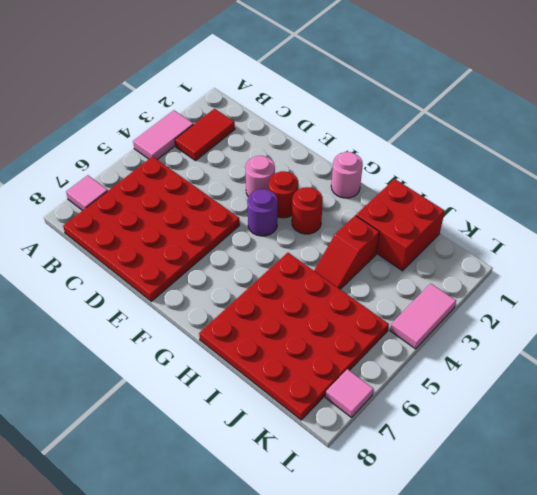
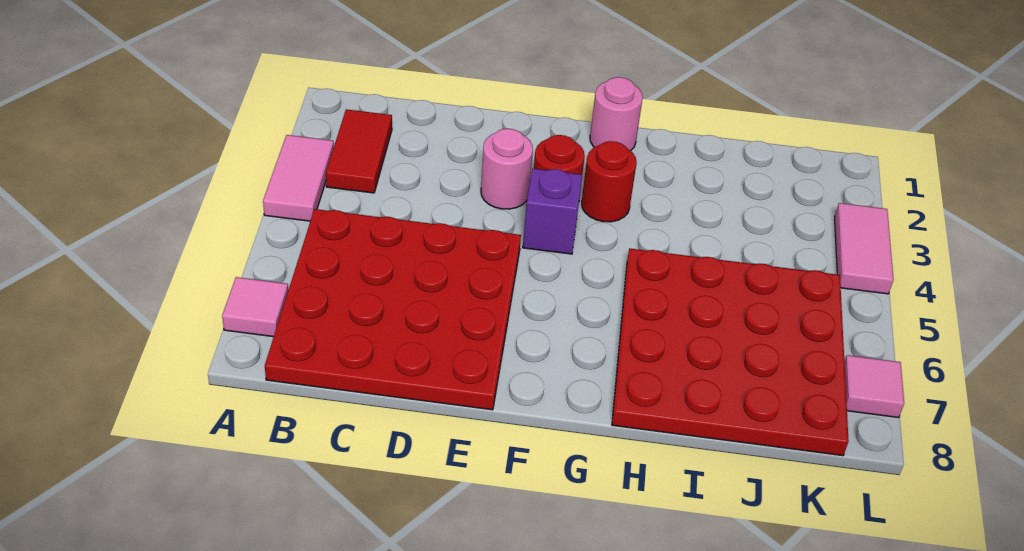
purple 1x1 round brick [247,189,278,236] -> purple 1x1 brick [523,169,582,254]
red 2x2 brick [356,179,445,271] -> none
red 1x2 slope [314,216,379,289] -> none

